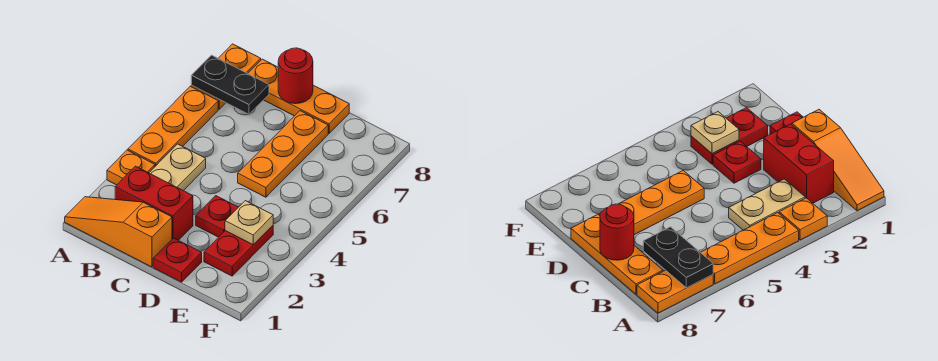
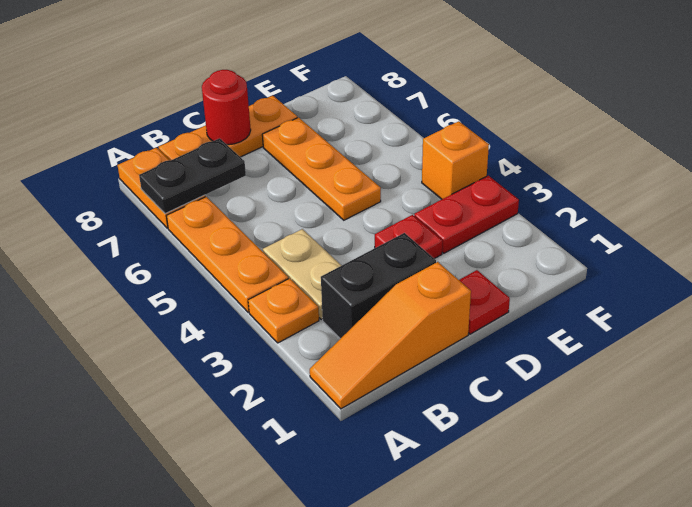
red 1x2 brick [115,166,193,240] -> black 1x2 brick [321,233,436,339]
red 1x2 plate [204,226,273,276] -> red 1x2 plate turned to [414,176,519,253]
tan 1x1 plate [225,201,273,245] -> none
none -> orange 1x1 brick [422,121,489,199]

